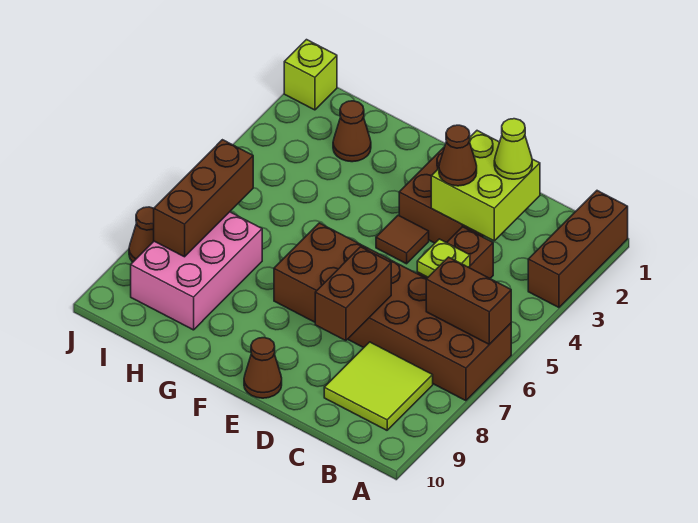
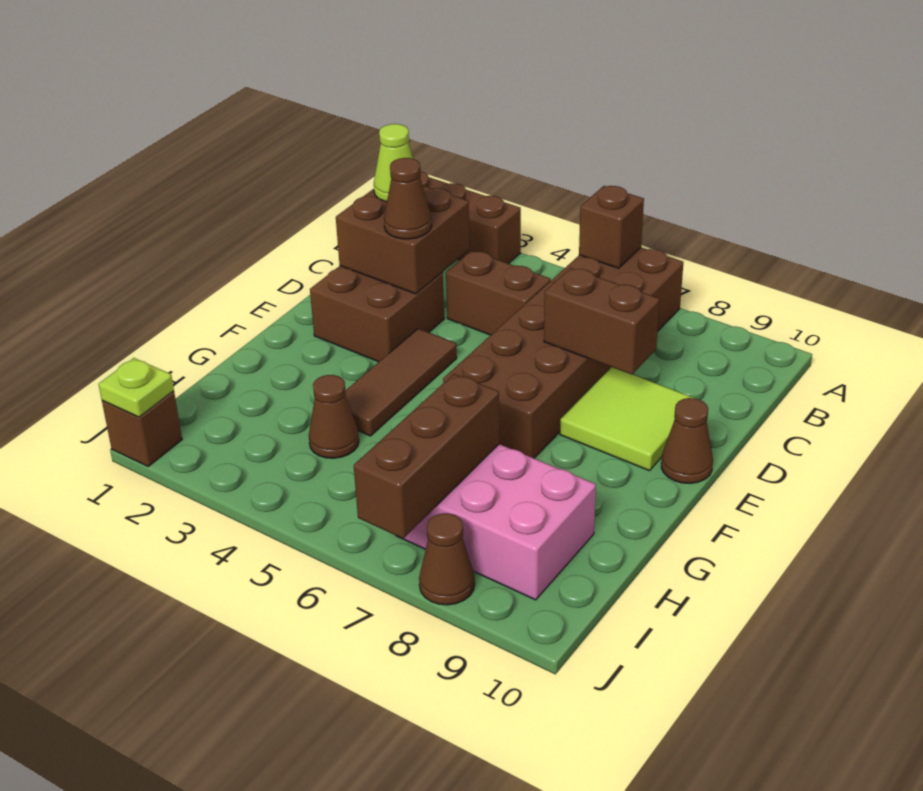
brown 1x2 brick [426,257,511,344] -> brown 1x1 brick [579,186,644,268]
lime 2x2 tile [324,342,433,430] -> lime 2x2 tile moved to [560,367,696,471]
lime 2x2 brick [431,131,540,241] -> brown 2x2 brick [336,186,470,294]
lime 1x1 plate [417,239,470,277] -> lime 1x1 plate moved to [98,358,174,417]
brown 1x1 tile [376,215,429,264] -> brown 1x3 tile [345,329,457,436]
brown 1x1 cone [333,101,371,162] -> brown 1x1 cone moved to [309,375,359,458]
brown 1x3 brick [154,140,253,257] -> brown 1x3 brick turned to [354,374,499,538]
lime 1x1 brick [284,40,337,110] -> brown 1x1 brick [102,391,182,466]

